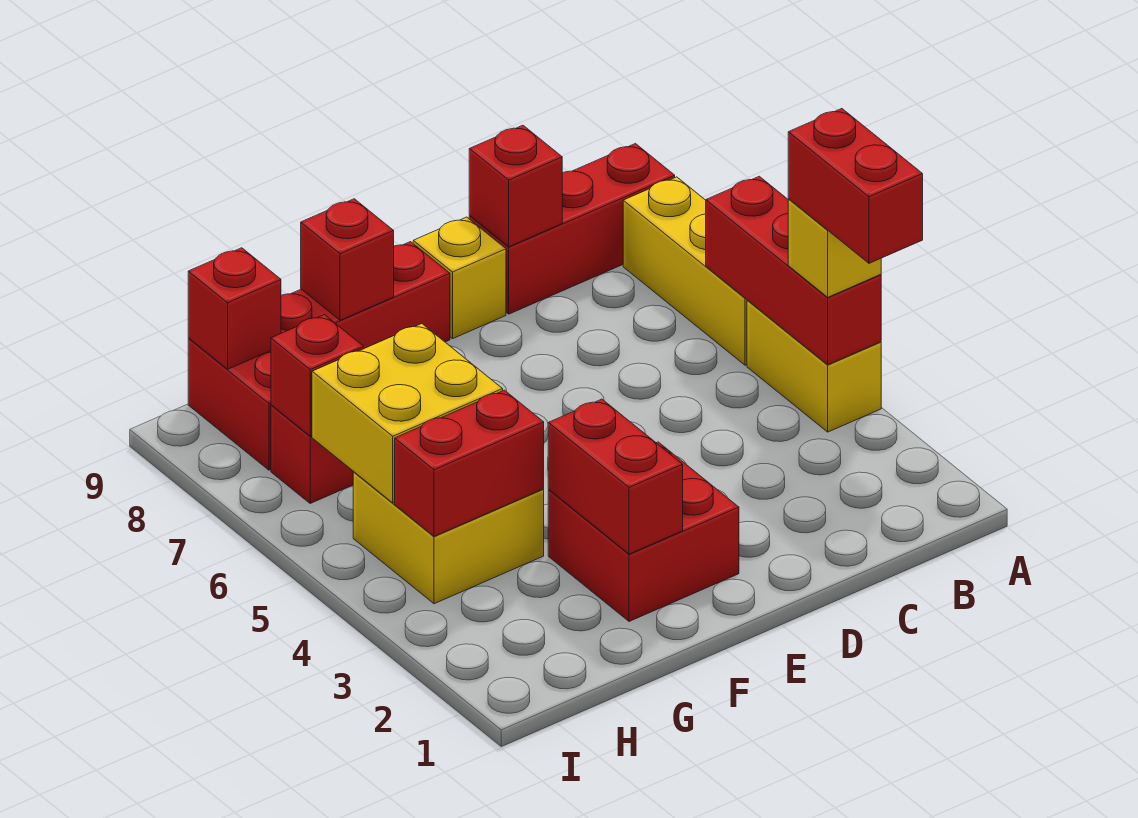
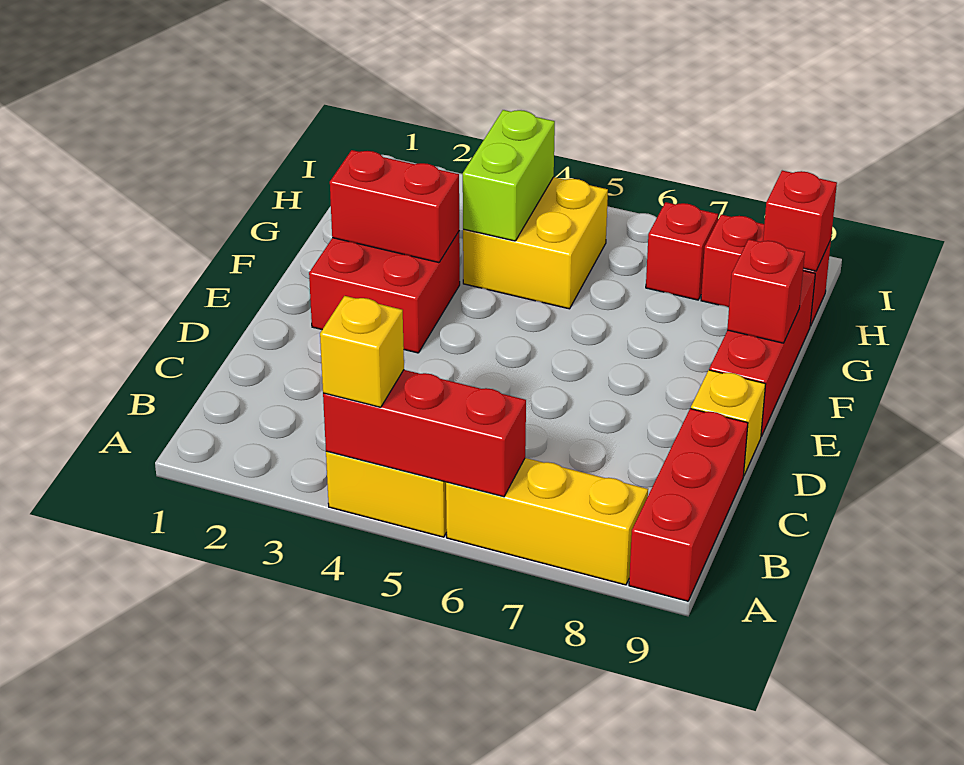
red 1x2 brick [788,109,923,263] -> none
red 1x1 brick [469,125,562,247] -> none
red 1x2 brick [395,390,544,536] -> lime 1x2 brick [463,110,555,241]
yellow 2x2 brick [312,324,503,503] -> none
red 1x1 brick [271,315,364,436] -> none

